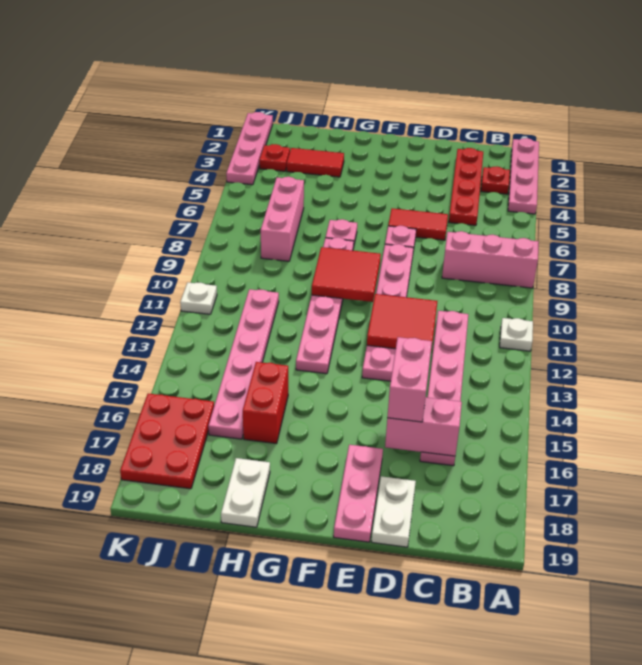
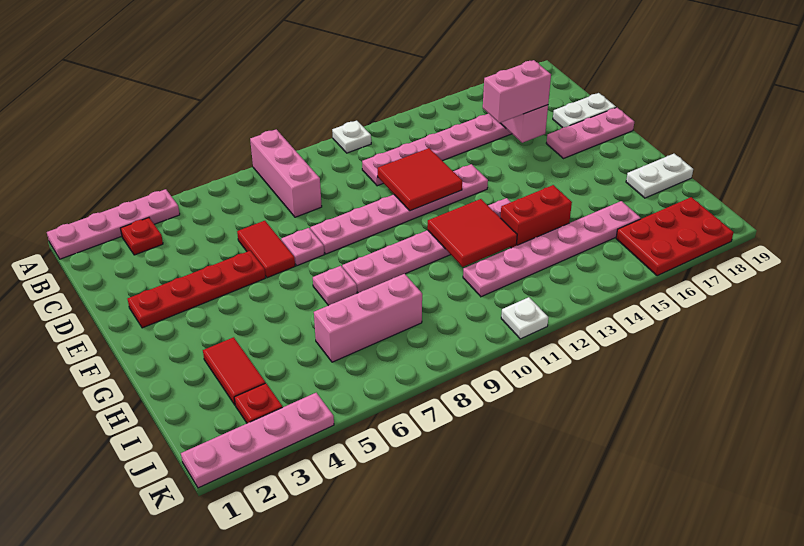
red 1x4 plate [449,148,483,225] -> red 1x4 plate moved to [128,251,265,328]
red 2x2 tile [312,247,381,302] -> red 2x2 tile moved to [428,199,517,267]
red 1x2 brick [243,362,288,444] -> red 1x2 brick moved to [500,185,572,248]

